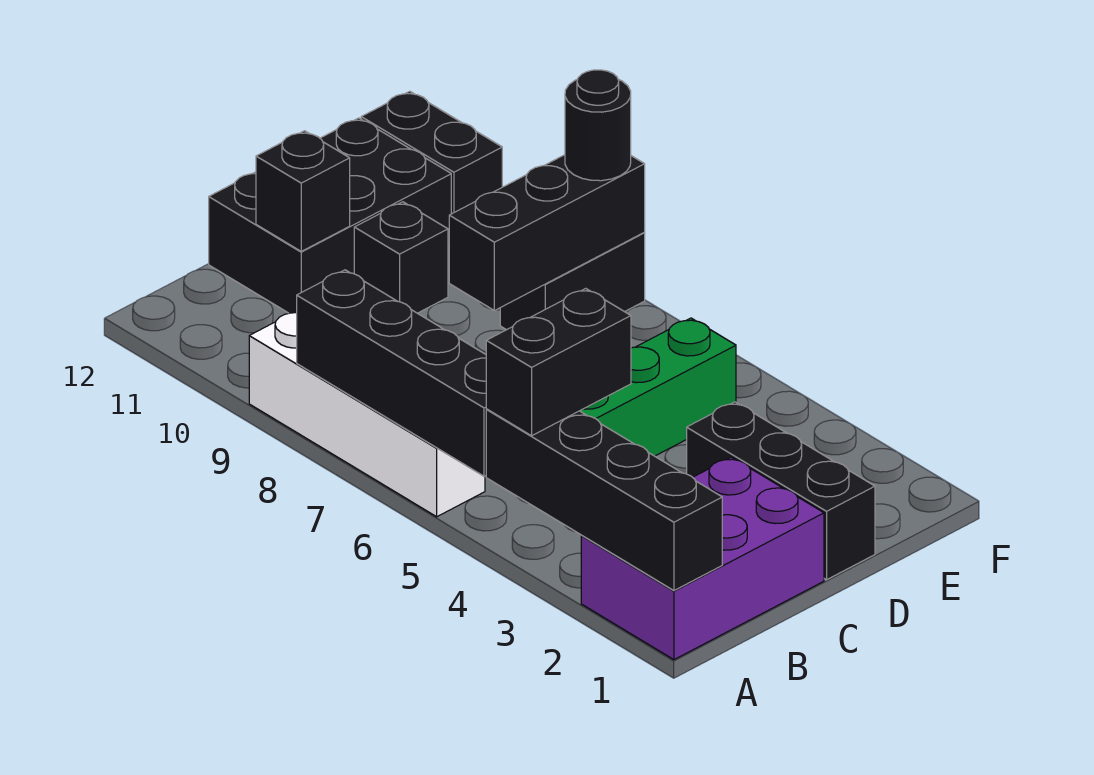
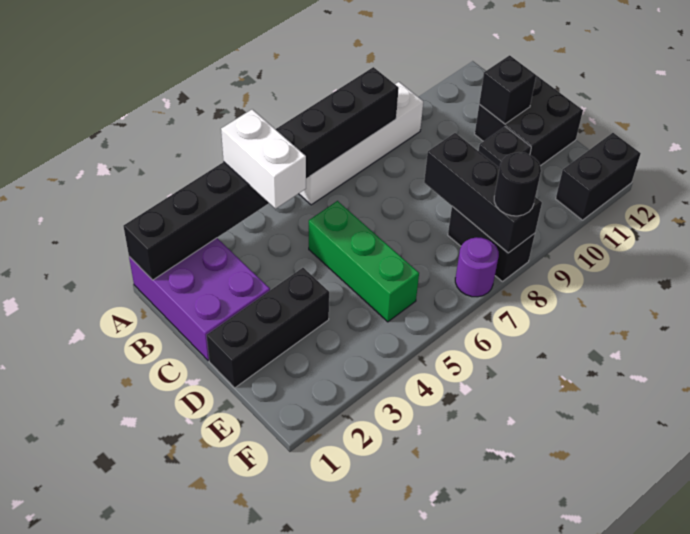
black 1x2 brick [486,288,631,436] -> white 1x2 brick [221,109,306,209]
black 2x3 brick [209,118,451,313] -> black 2x2 brick [475,75,583,166]
none -> purple 1x1 round brick [455,237,499,297]

